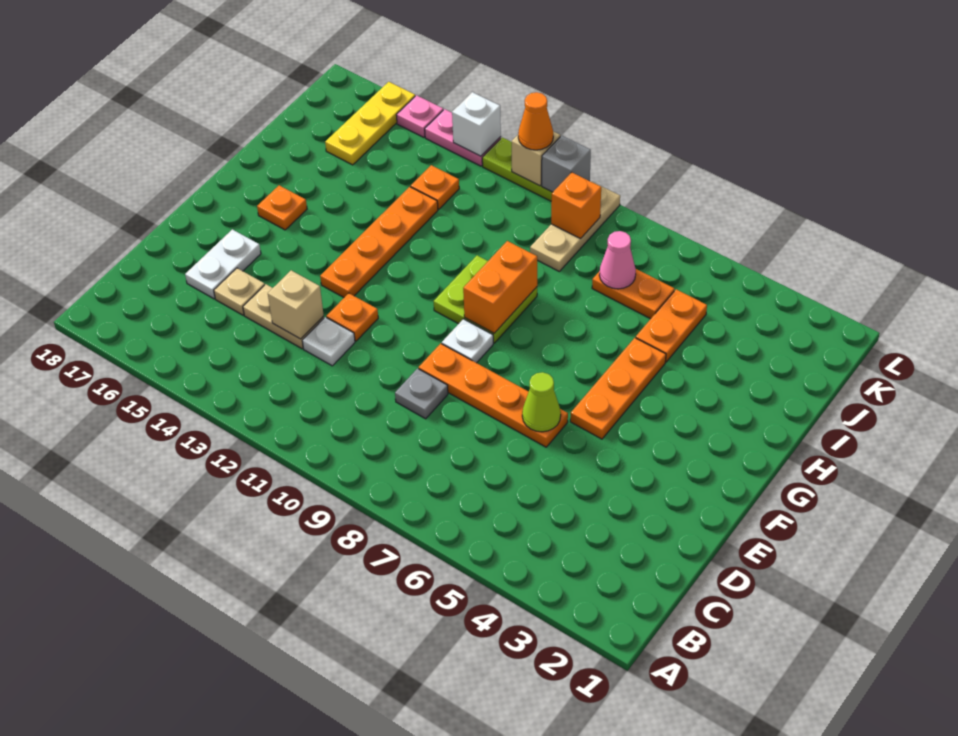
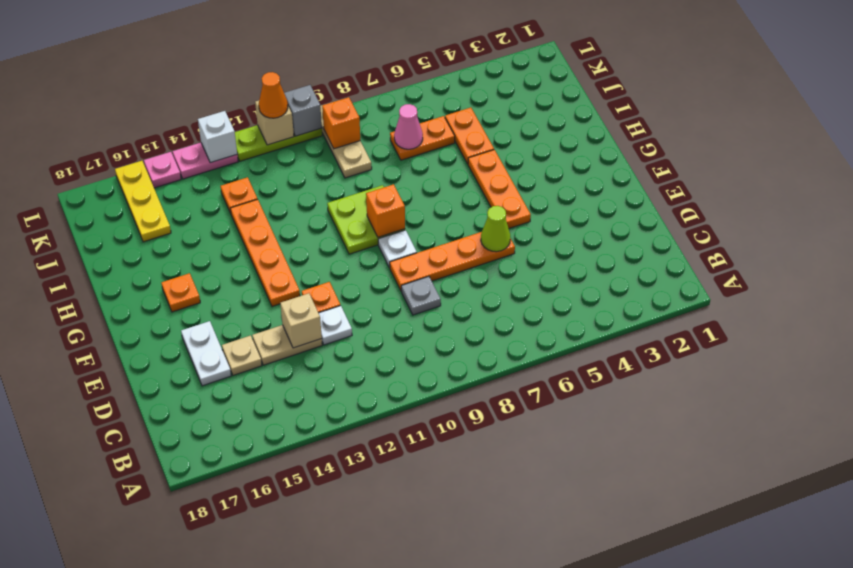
orange 1x2 brick [463,241,537,333] -> orange 1x1 brick [366,184,405,237]

